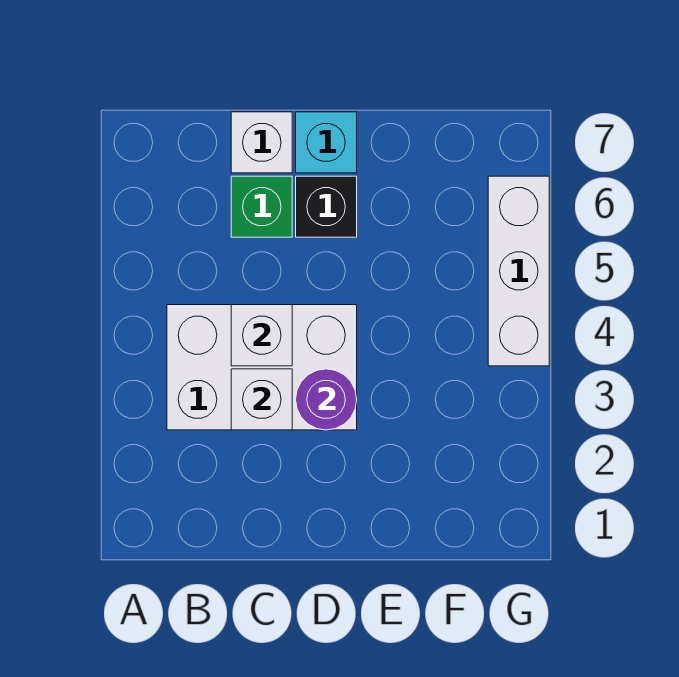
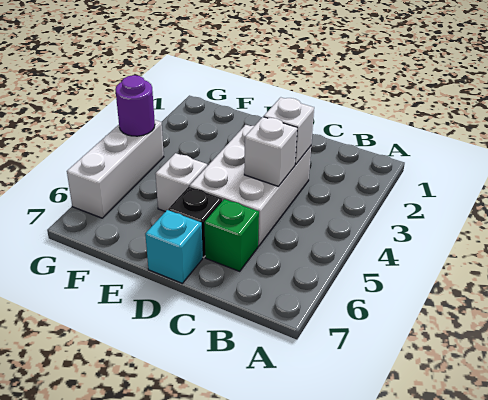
white 2x3 brick [167,305,357,430] -> white 2x3 brick turned to [190,125,311,246]
white 1x1 brick [231,112,292,173] -> white 1x1 brick moved to [155,153,207,212]
purple 1x1 round brick [296,369,357,430] -> purple 1x1 round brick moved to [115,75,155,136]

